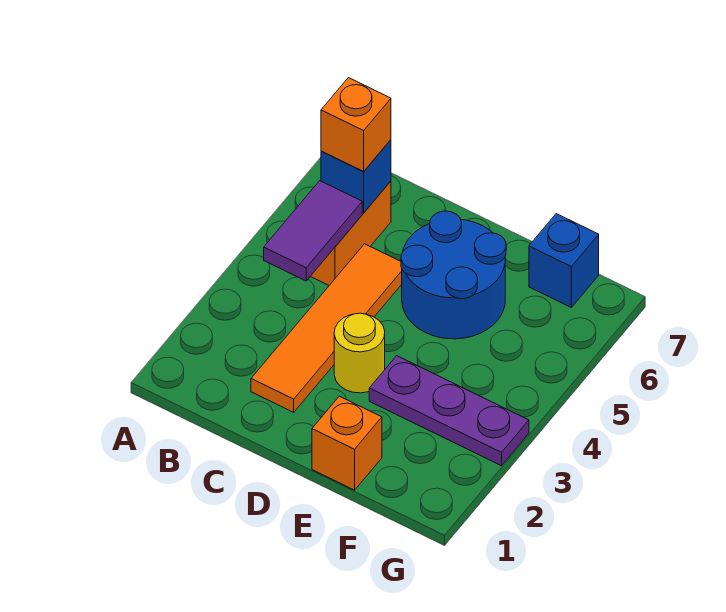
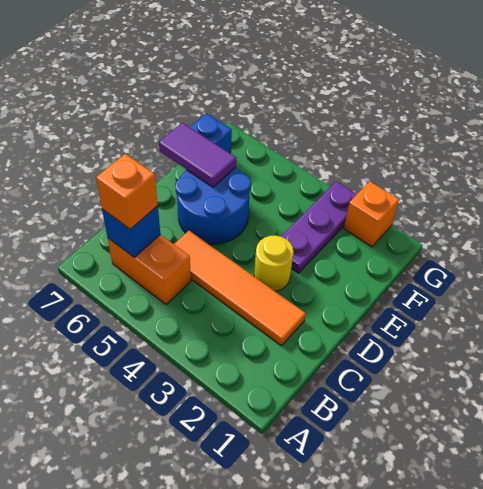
purple 1x2 tile [264,181,362,281] -> purple 1x2 tile moved to [159,123,236,187]
orange 1x1 brick [312,396,382,490] -> orange 1x1 brick moved to [344,181,399,247]

